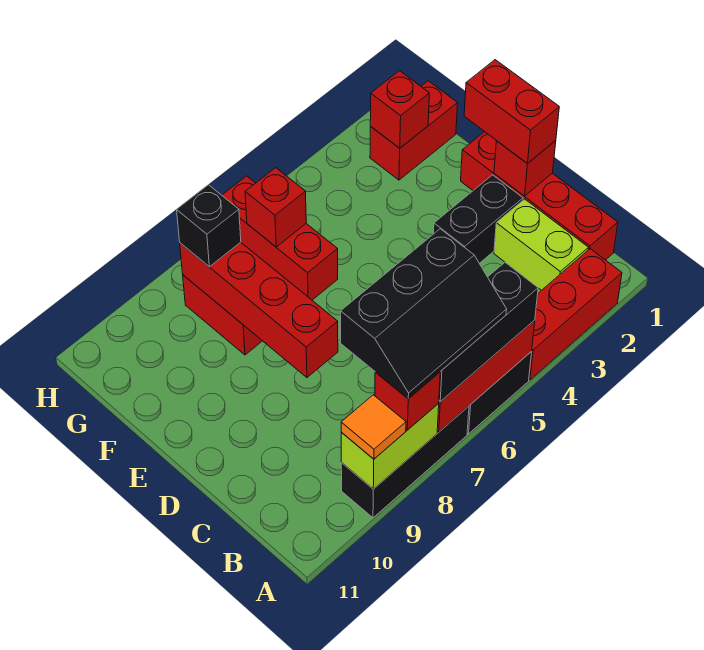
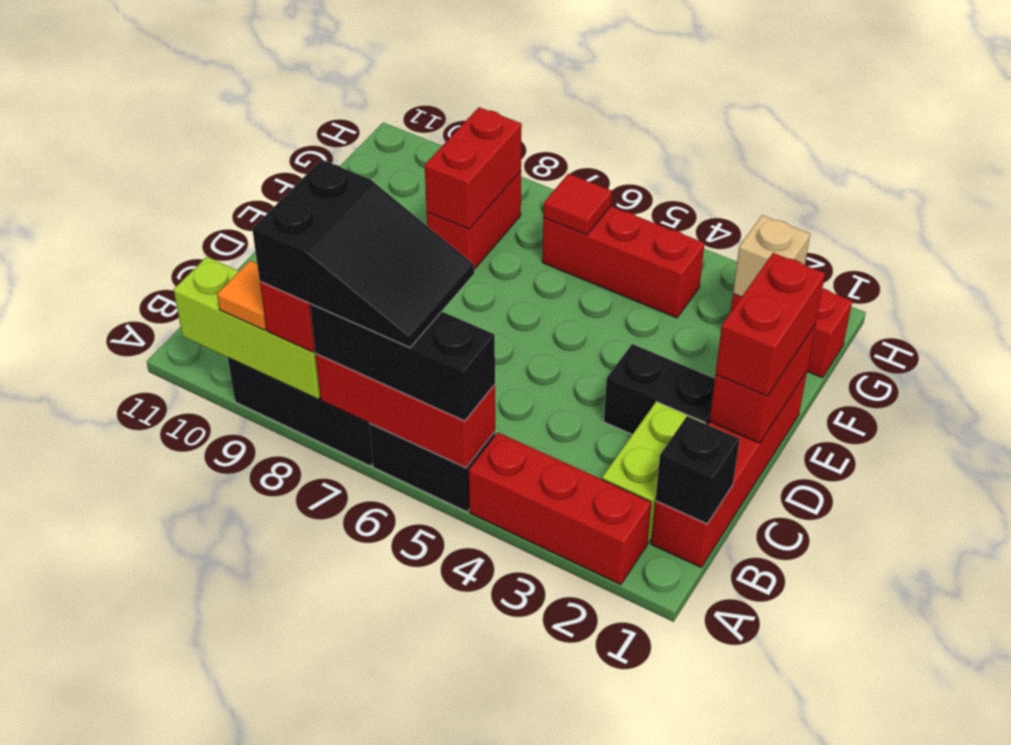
black 2x3 slope [341,229,507,399] -> black 2x3 slope turned to [252,160,474,348]
lime 1x2 brick [341,404,439,489] -> lime 1x3 brick [174,257,320,399]
red 1x1 brick [494,141,556,196] -> red 1x2 brick [709,324,816,443]
red 1x4 brick [180,242,338,378] -> red 1x2 brick [425,107,522,229]
red 1x3 brick [222,176,338,300] -> red 1x3 brick turned to [542,206,705,318]
red 1x1 brick [370,71,429,148] -> tan 1x1 brick [733,215,810,297]
red 1x1 brick [245,168,306,247] -> red 1x1 tile [543,174,612,235]
black 1x1 brick [177,185,241,267] -> black 1x1 brick moved to [656,416,740,524]

